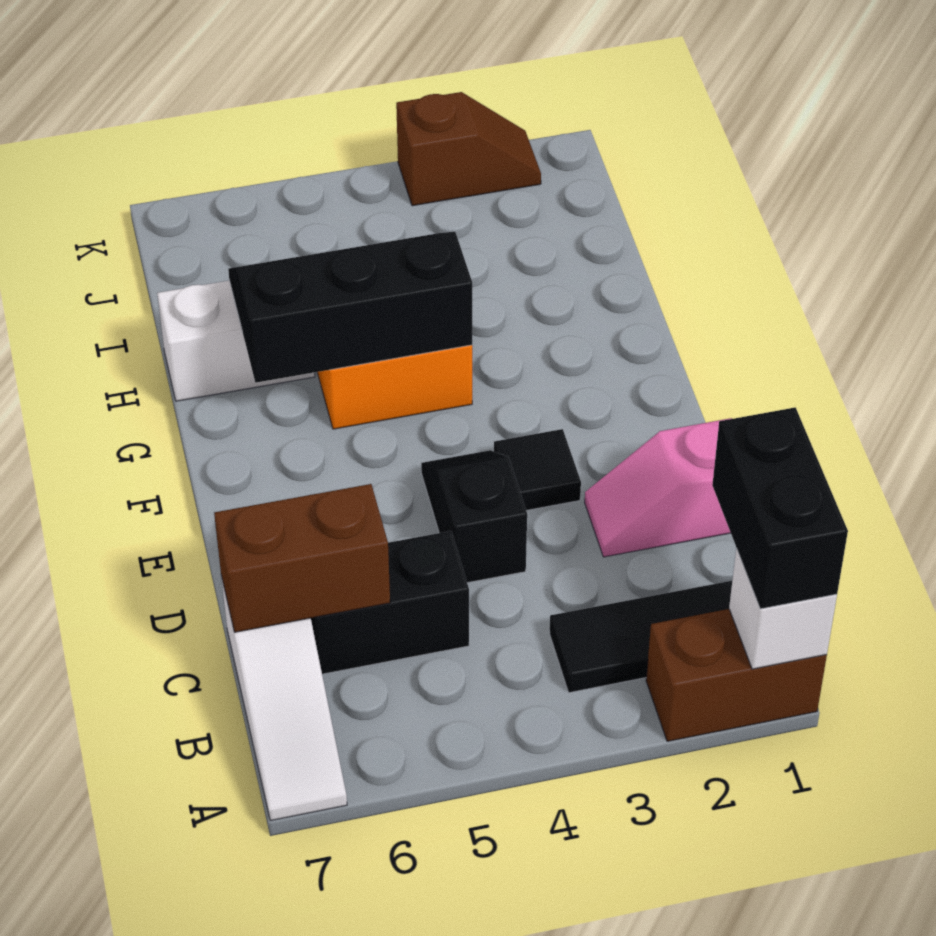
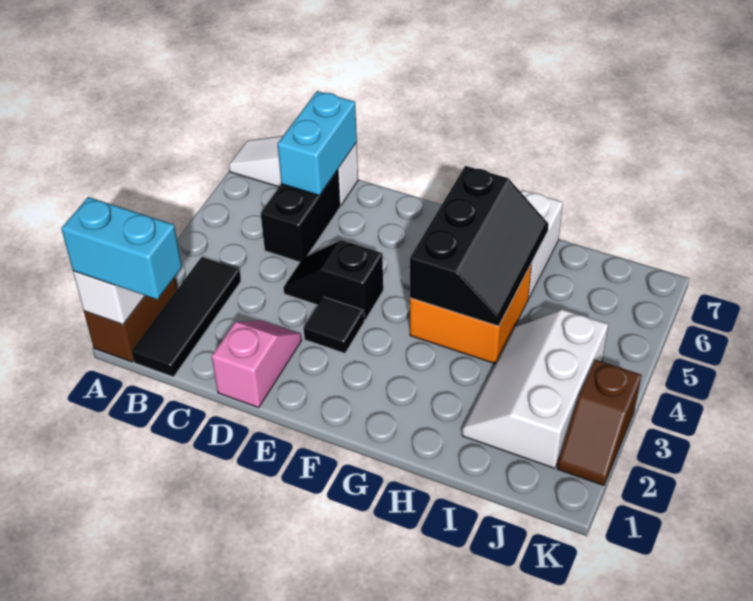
black 1x2 brick [712,407,848,609] -> cyan 1x2 brick [61,197,182,299]
brown 1x2 brick [214,484,390,632] -> cyan 1x2 brick [277,91,357,196]
black 1x2 slope [421,450,527,583] -> black 1x2 slope turned to [284,240,383,321]
none -> white 2x3 slope [462,310,608,468]

